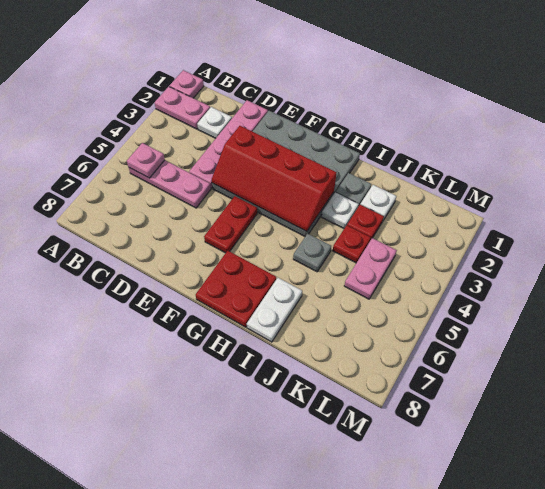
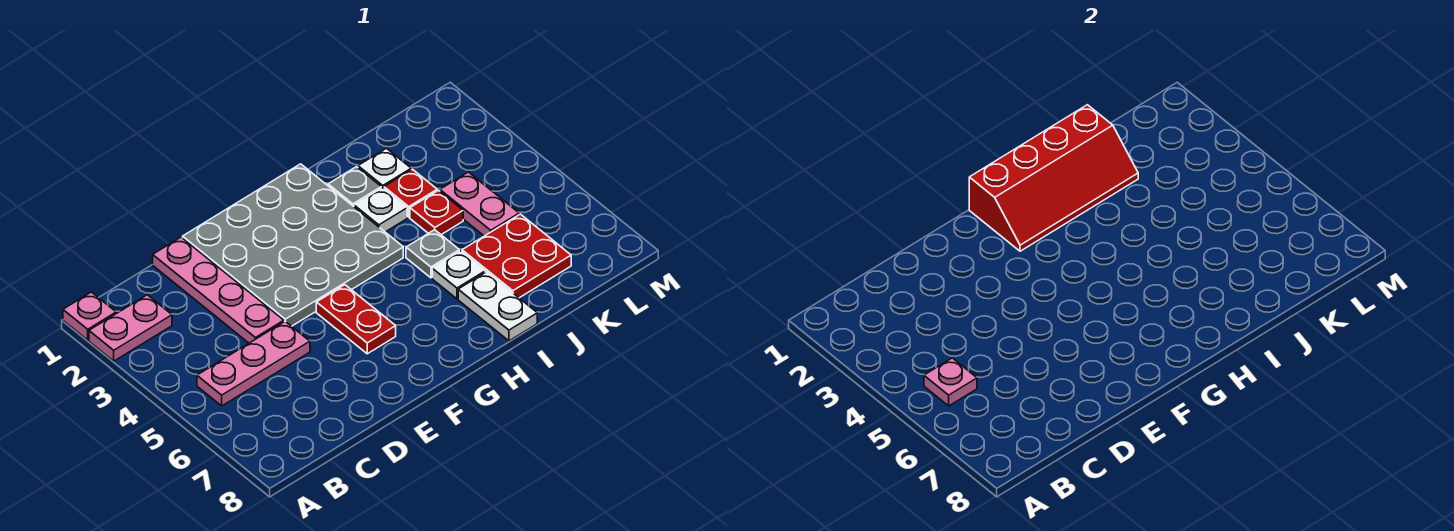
white 1x1 plate [197,107,232,138] -> white 1x1 plate moved to [432,251,485,299]
red 2x4 slope [212,126,336,232] -> red 2x4 slope moved to [969,105,1138,251]
red 2x2 plate [196,251,276,327] -> red 2x2 plate moved to [462,214,571,298]

